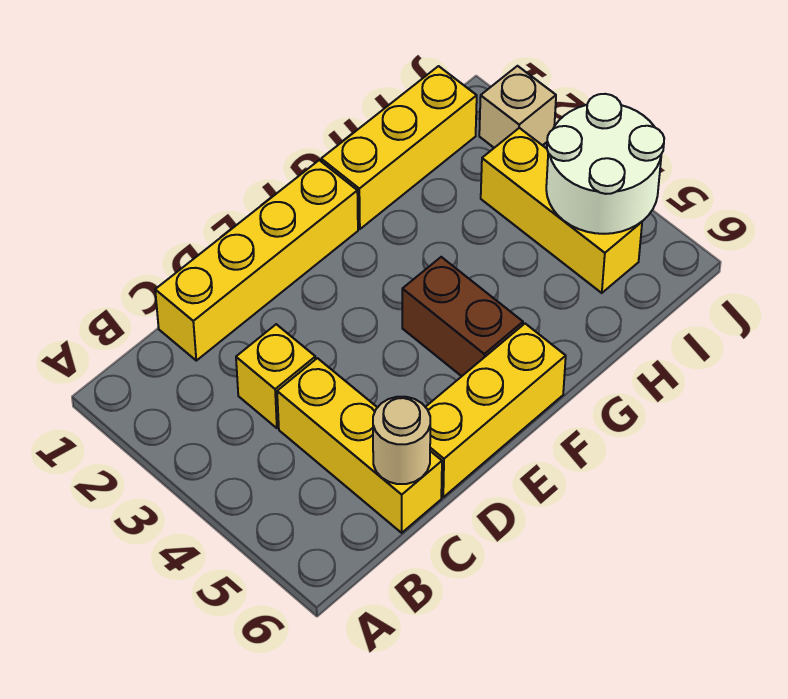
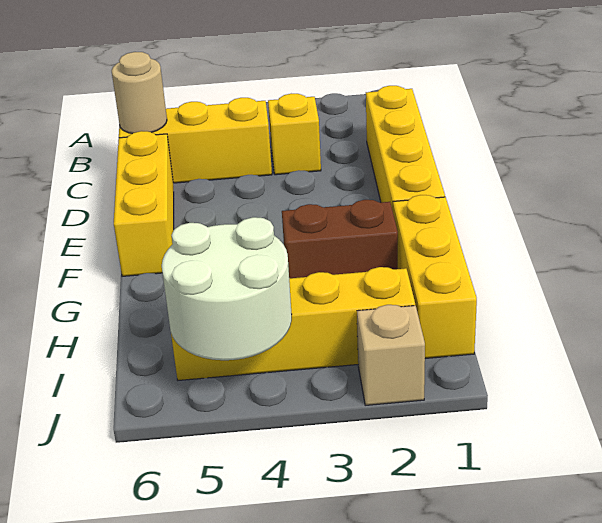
brown 1x2 brick [402,257,523,376] -> brown 1x2 brick moved to [282,200,398,278]
yellow 1x3 brick [481,128,642,293] -> yellow 1x4 brick [171,267,415,380]

